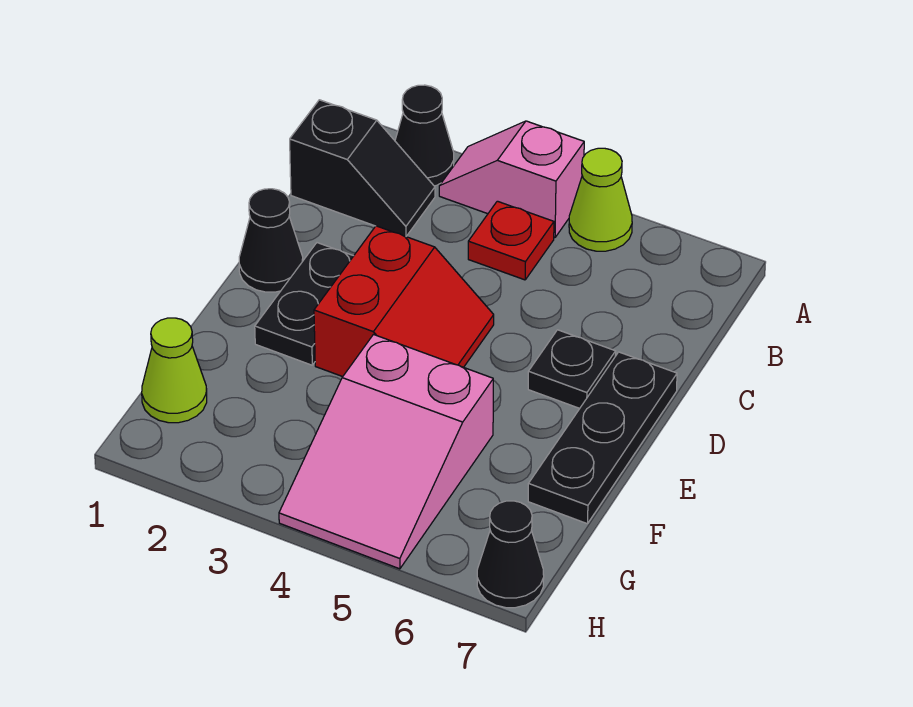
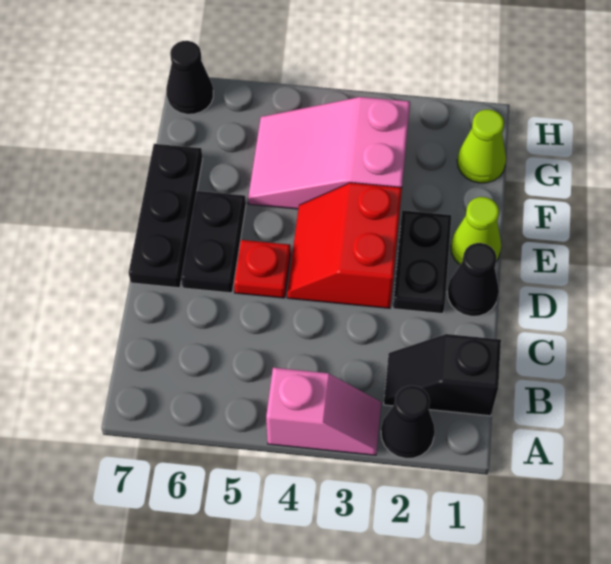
lime 1x1 cone [569,148,632,251] -> lime 1x1 cone moved to [451,197,501,265]
red 1x1 plate [468,201,554,280] -> red 1x1 plate moved to [234,240,291,298]
black 1x1 plate [528,330,616,408] -> black 1x2 plate [181,191,246,293]
pink 2x3 slope [279,335,493,569] -> pink 2x3 slope turned to [248,97,410,209]

